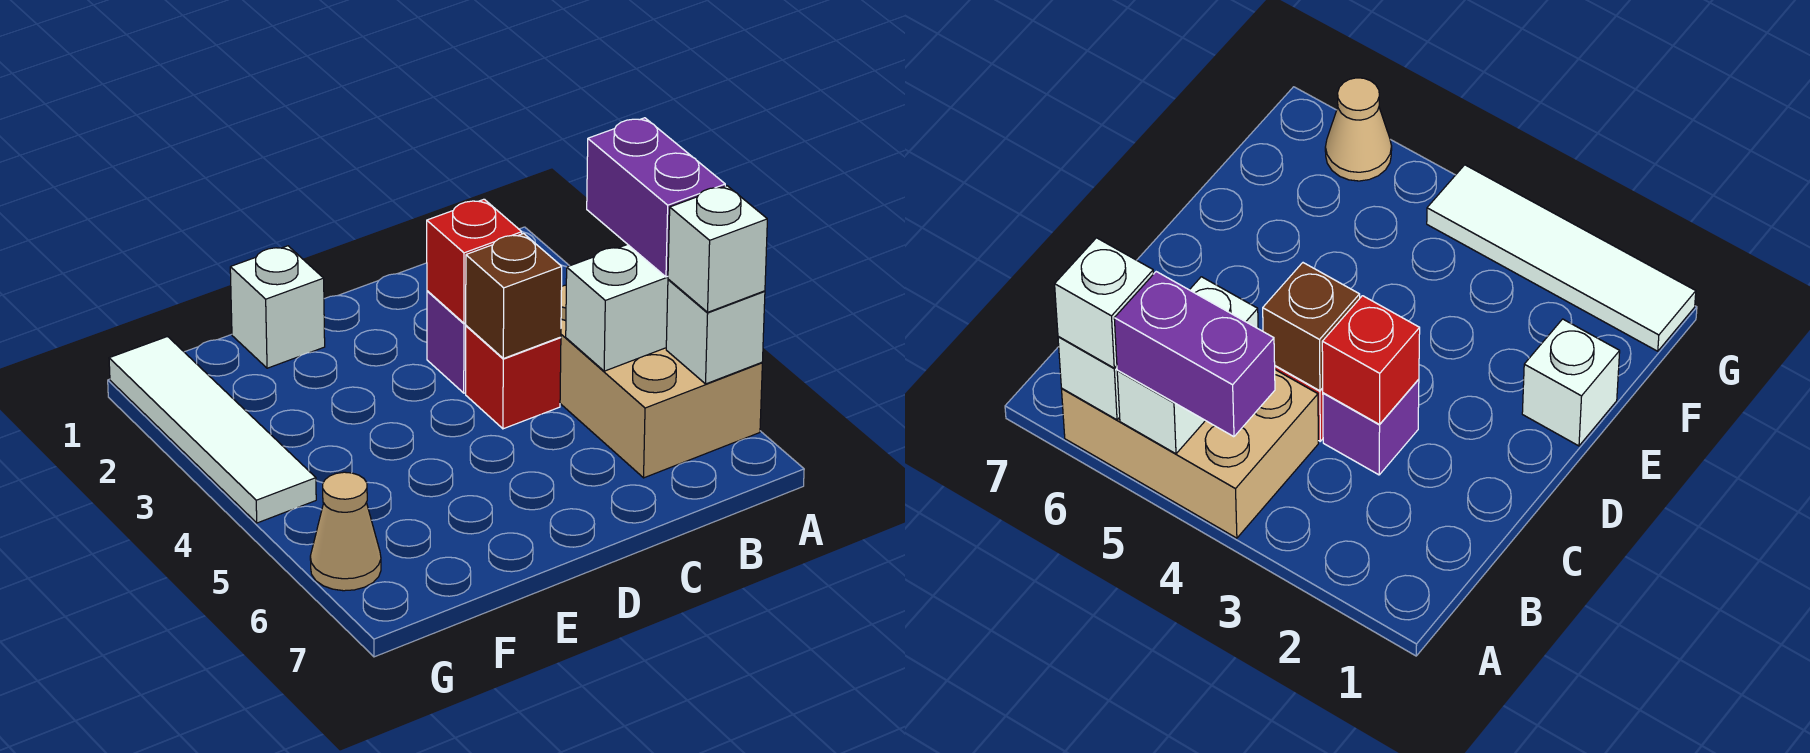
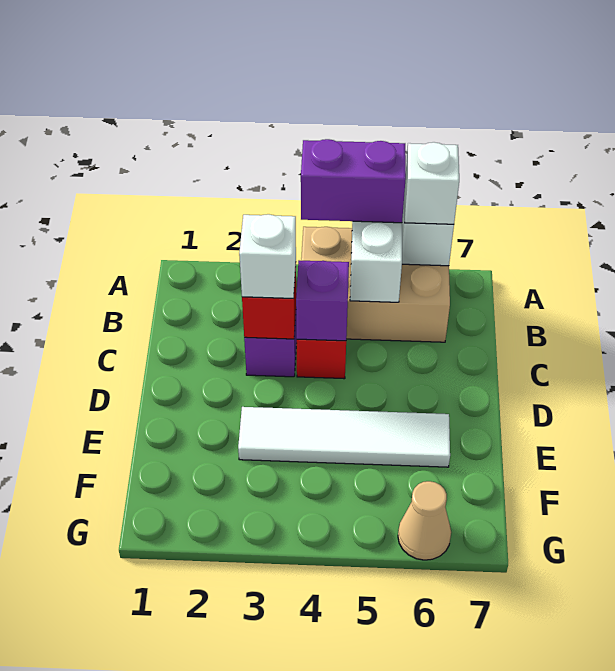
brown 1x1 brick [466,234,562,358] -> purple 1x1 brick [296,261,349,341]
white 1x1 brick [230,246,325,368] -> white 1x1 brick moved to [239,214,296,298]
white 1x4 tile [109,337,316,523] -> white 1x4 tile moved to [238,407,450,467]

